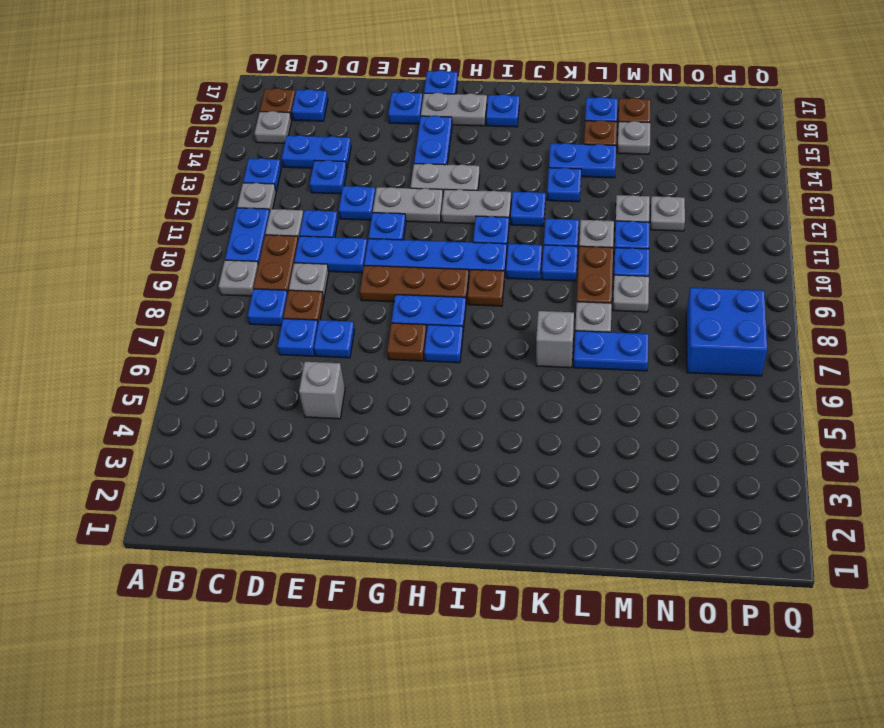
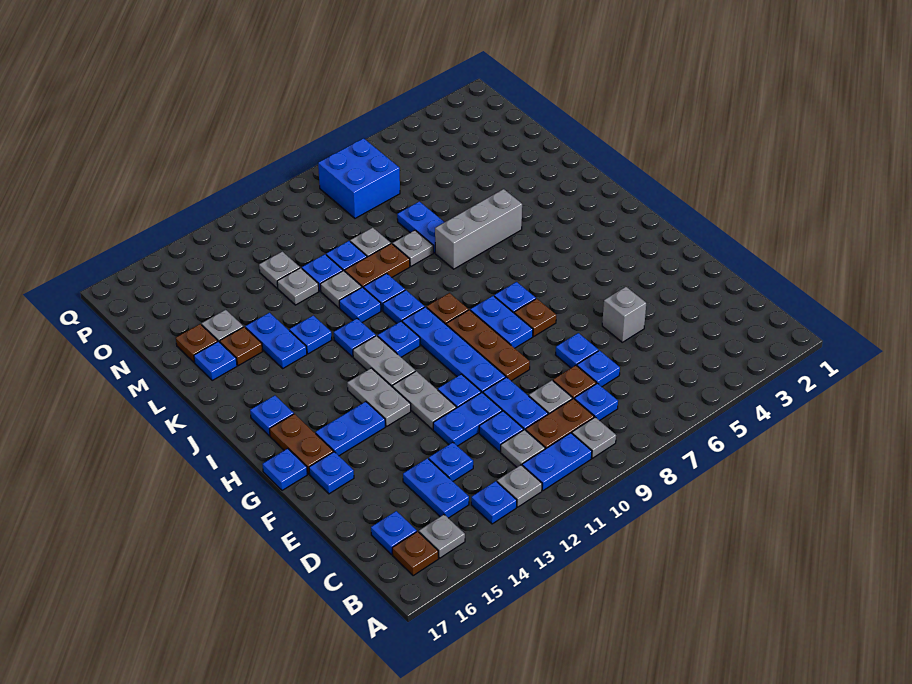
blue 1x1 plate [339,186,376,220] -> blue 1x2 plate [433,393,502,446]
grey 1x2 plate [421,93,487,126] -> brown 1x2 plate [270,414,333,474]
grey 1x1 brick [536,311,574,368] -> grey 1x3 brick [435,189,522,269]

